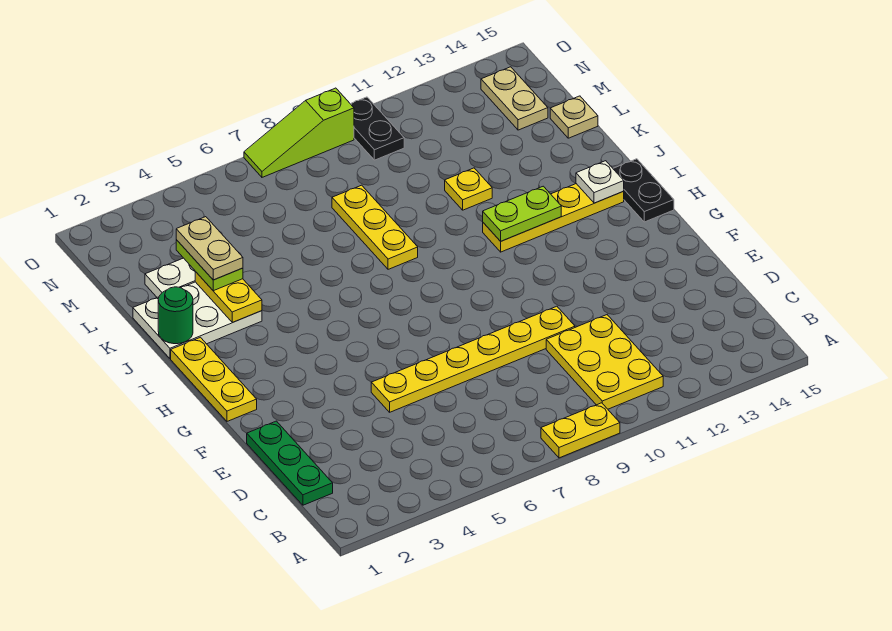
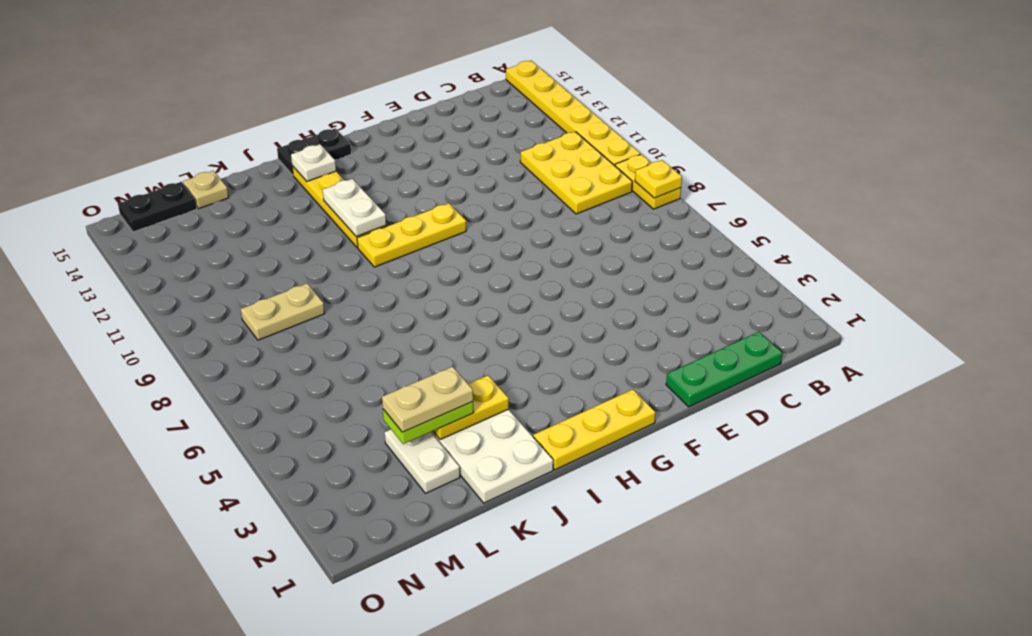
yellow 2x3 plate [546,315,663,409] -> yellow 2x3 plate turned to [520,132,632,214]
yellow 1x6 plate [371,306,575,412] -> yellow 1x6 plate moved to [506,61,640,166]
lime 1x2 plate [483,186,561,241] -> white 1x2 plate [323,179,386,237]
green 1x1 round brick [158,287,193,344] -> none
yellow 1x3 plate [332,185,418,269] -> yellow 1x3 plate moved to [357,203,466,267]
yellow 1x1 plate [445,168,492,210] -> yellow 1x1 plate moved to [635,160,682,198]
tan 1x2 plate [481,67,548,130] -> tan 1x2 plate moved to [241,283,325,340]
black 1x2 plate [351,97,404,160] -> black 1x2 plate moved to [118,182,197,232]
lime 1x3 slope [244,88,354,177] -> none

